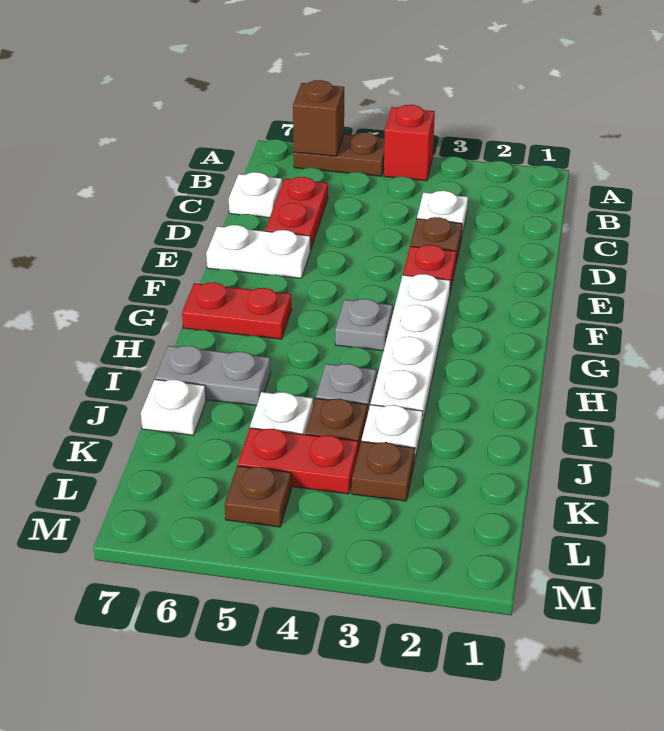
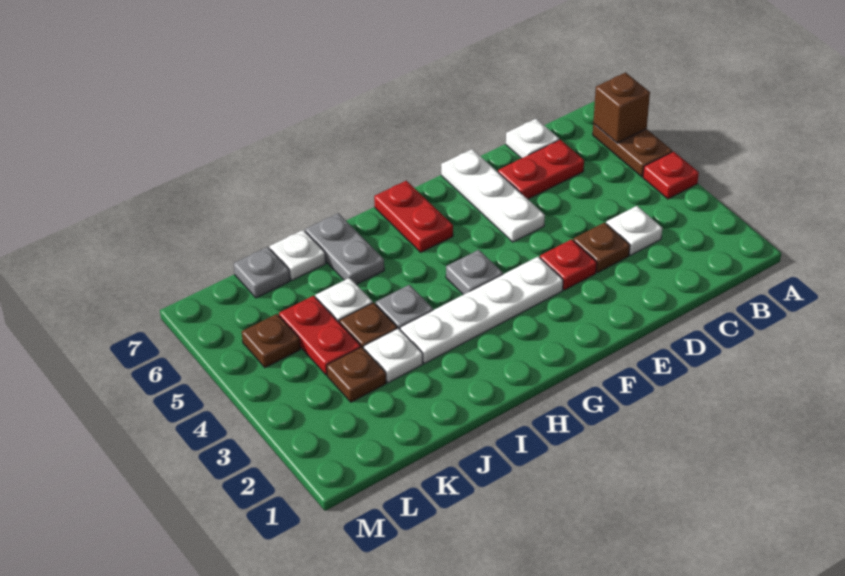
red 1x1 brick [384,105,435,181] -> red 1x1 plate [643,152,699,199]
white 1x2 plate [206,225,311,278] -> white 1x3 plate [441,149,545,242]
none -> grey 1x1 plate [234,247,290,298]

